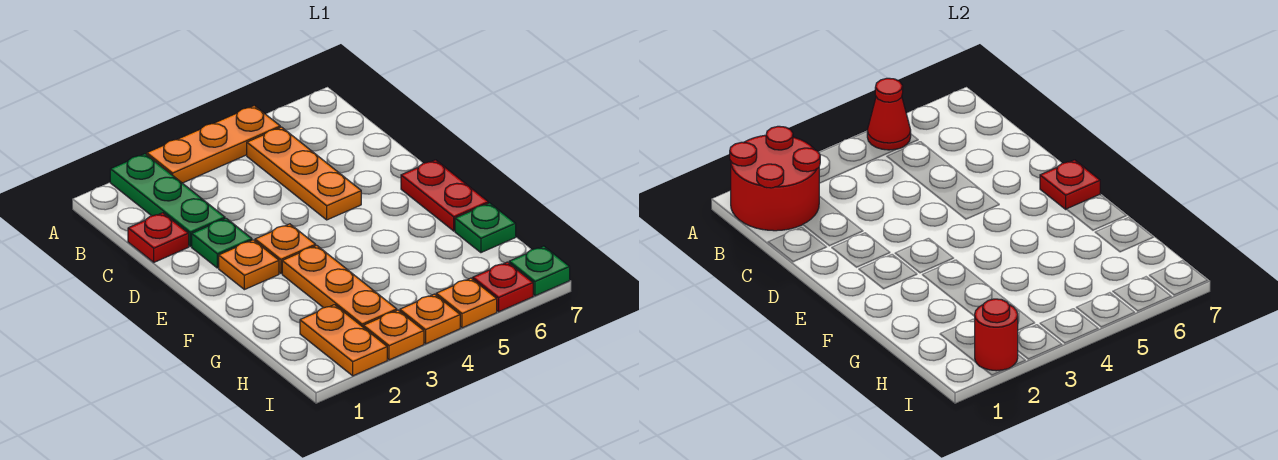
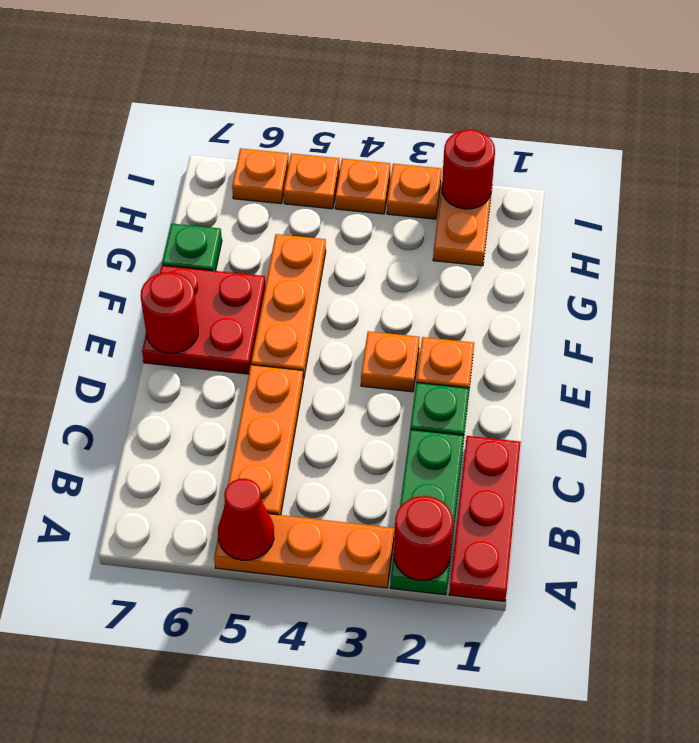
red 2x2 round brick [730,126,820,231] -> red 1x1 round brick [394,496,453,581]
red 1x1 plate [128,213,189,262] -> red 1x3 plate [449,436,521,601]
red 1x2 plate [401,160,488,231] -> red 2x2 plate [142,265,266,374]
red 1x1 plate [1040,160,1100,209] -> red 1x1 round brick [141,272,198,353]
orange 1x3 plate [282,245,397,327] -> orange 1x3 plate moved to [251,234,326,380]
red 1x1 plate [473,262,533,312] -> orange 1x1 plate [232,148,289,204]
green 1x1 plate [509,246,570,296] -> none

